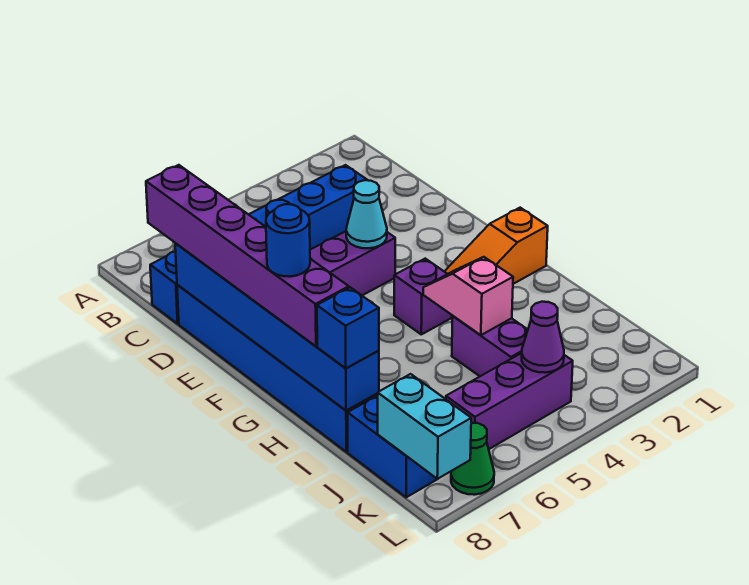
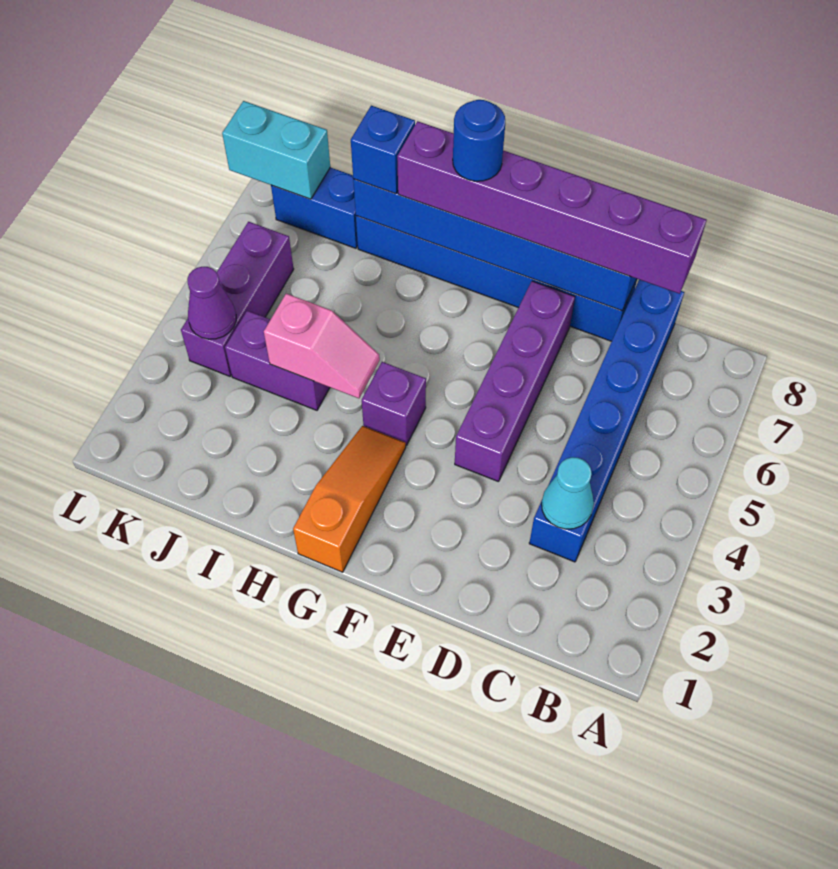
cyan 1x1 cone [346,180,387,248] -> cyan 1x1 cone moved to [542,457,594,529]
green 1x1 cone [451,423,494,495] -> none

